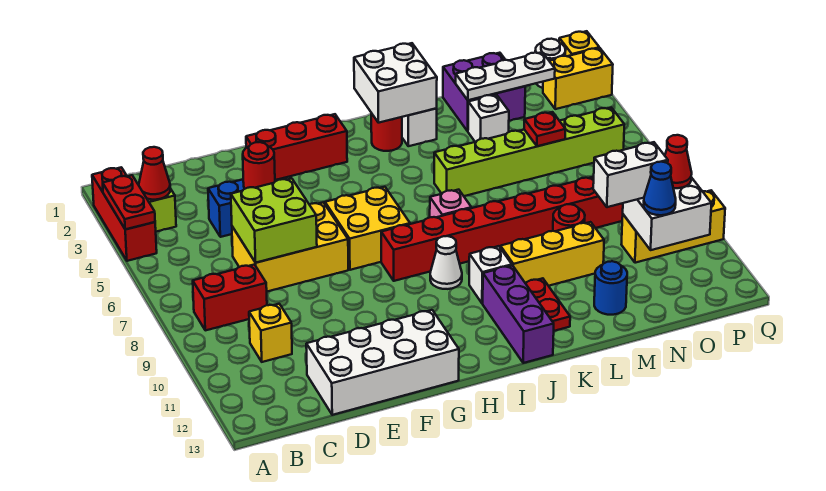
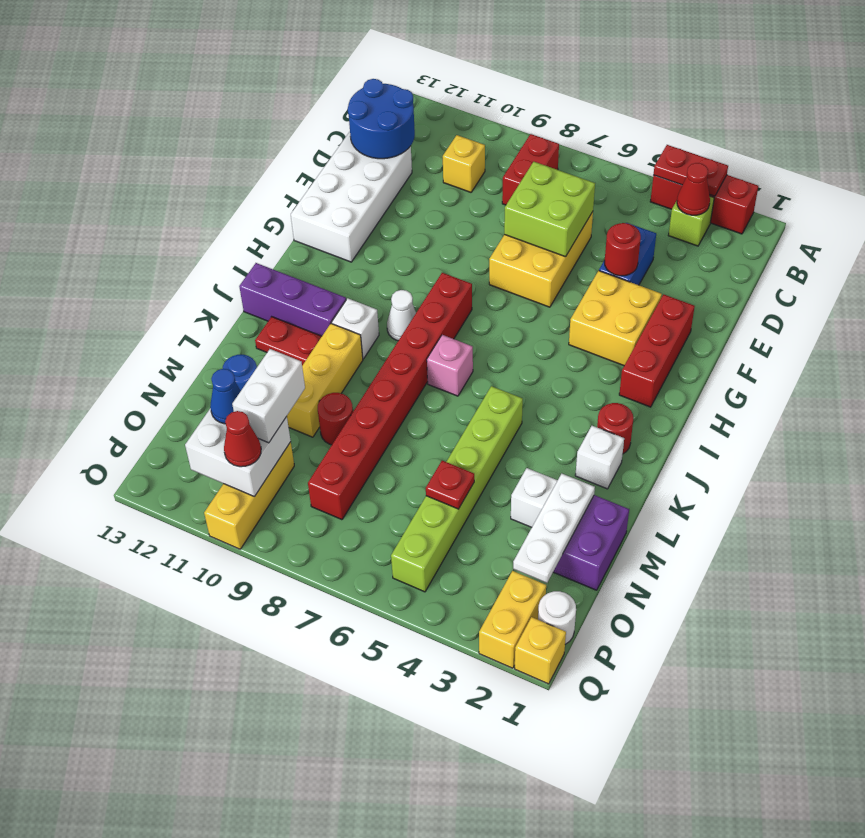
none -> blue 2x2 round brick [348,79,415,159]
yellow 2x2 brick [325,187,410,270] -> yellow 2x2 brick moved to [569,271,662,366]
white 2x2 brick [354,43,437,123] -> none

